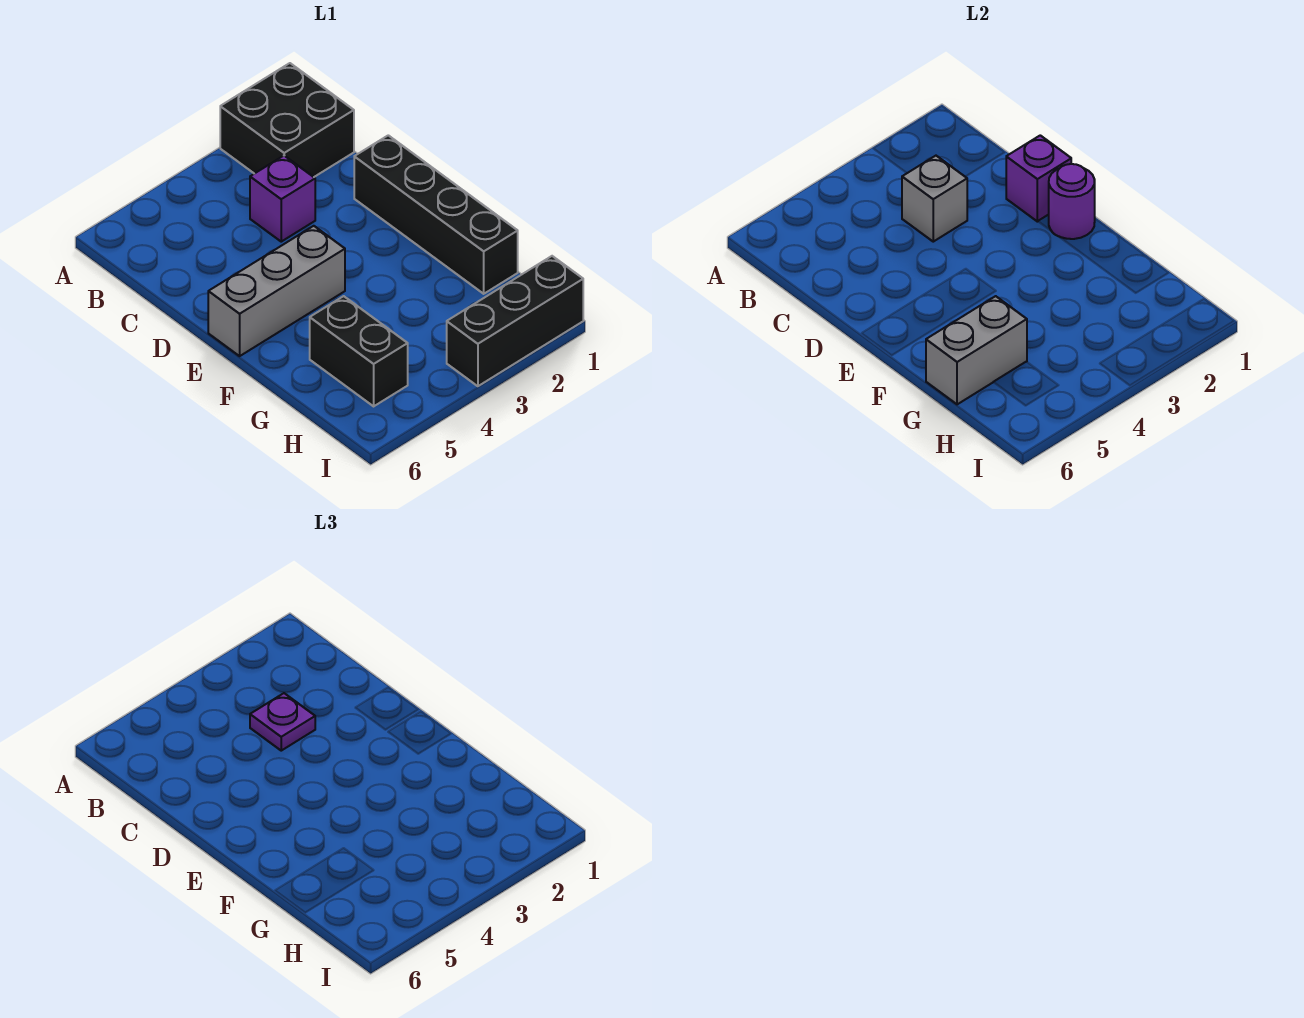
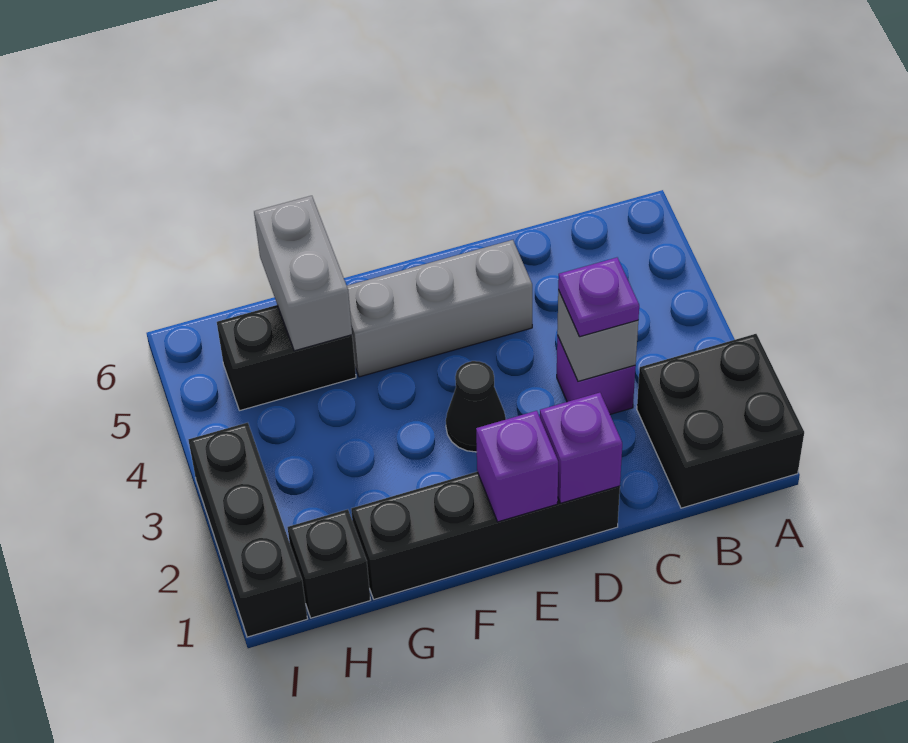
purple 1x1 round brick [1049,164,1095,239] -> purple 1x1 brick [476,411,558,522]
none -> black 1x1 cone [446,361,506,452]
grey 1x3 brick [208,226,345,356] -> grey 1x3 brick turned to [347,240,532,377]
none -> black 1x1 brick [287,509,370,618]

